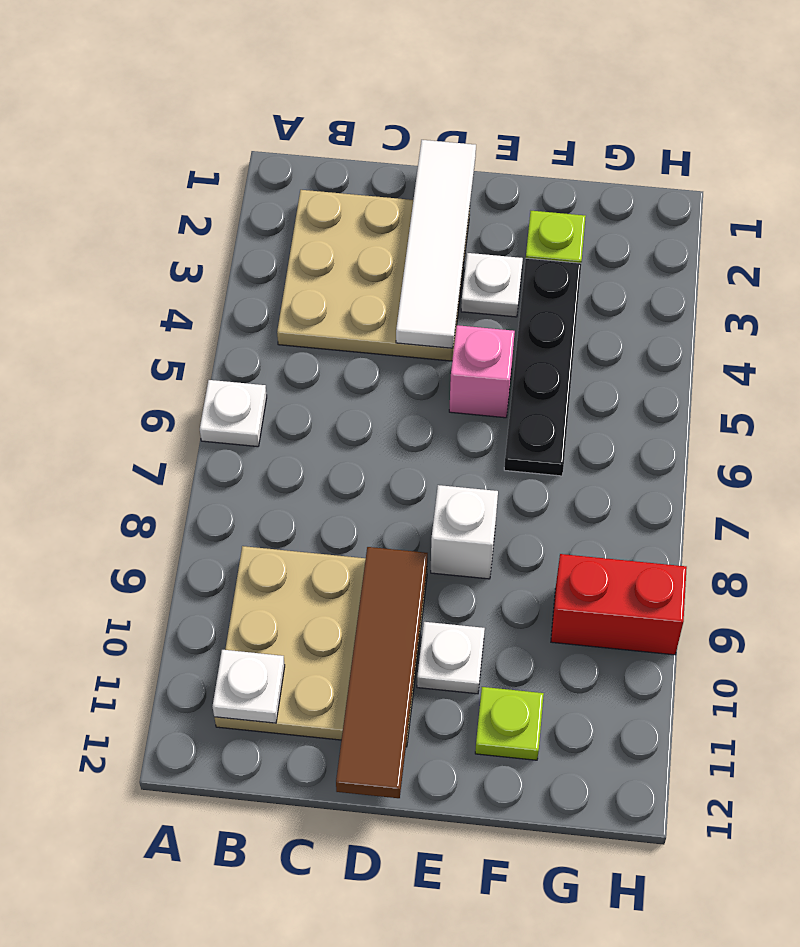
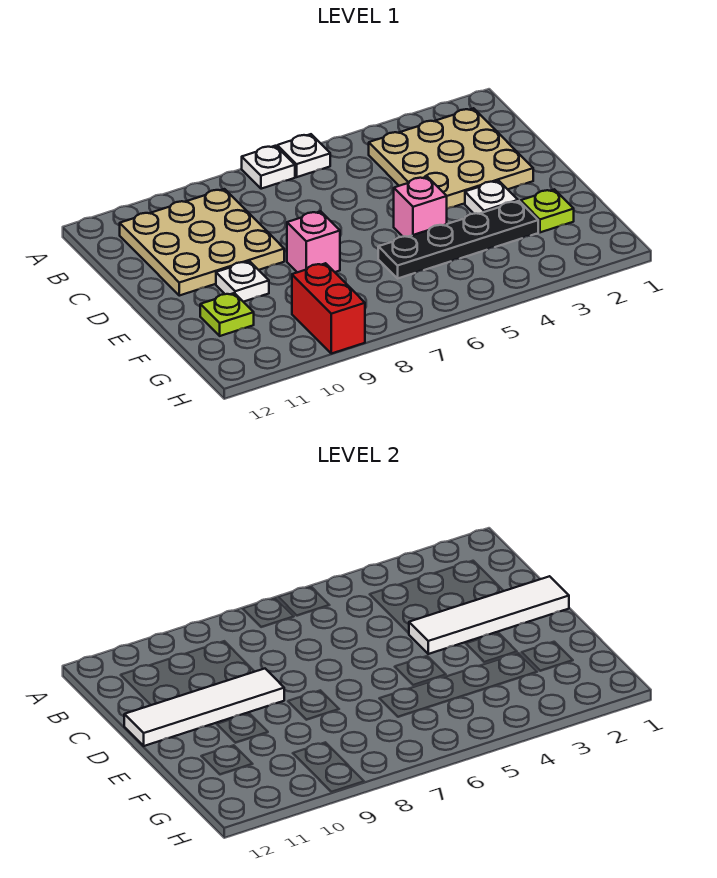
white 1x1 plate [213,650,285,723] -> white 1x1 plate moved to [242,146,295,189]
brown 1x4 tile [336,547,428,798] -> white 1x4 tile [124,669,284,746]
white 1x1 brick [431,485,498,579] -> pink 1x1 brick [287,211,340,272]

